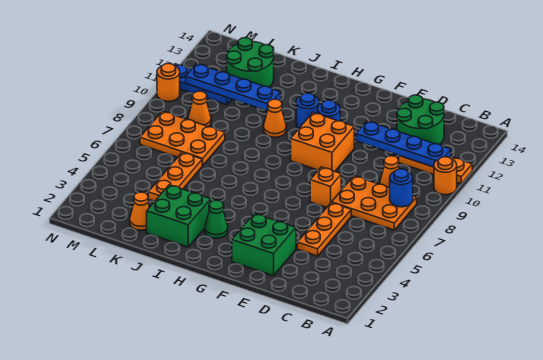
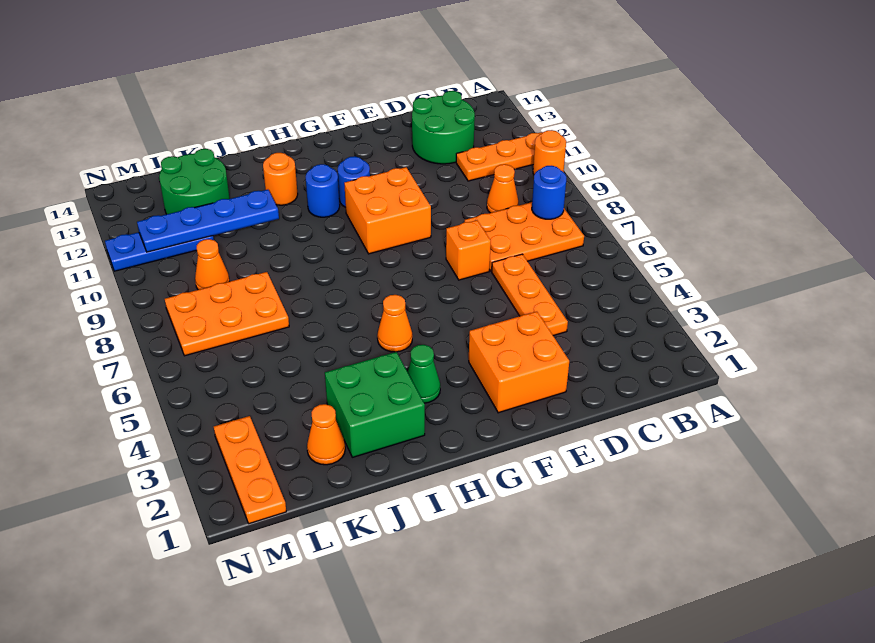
blue 1x4 plate [356,121,451,167] -> none
green 2x2 brick [232,214,296,276] -> orange 2x2 brick [469,312,569,413]
orange 1x1 cone [264,99,286,137] -> orange 1x1 cone moved to [377,295,412,352]
orange 1x3 plate [148,152,203,201] -> orange 1x3 plate moved to [214,416,286,524]
orange 1x1 round brick [157,63,180,101] -> orange 1x1 round brick moved to [263,153,298,205]

